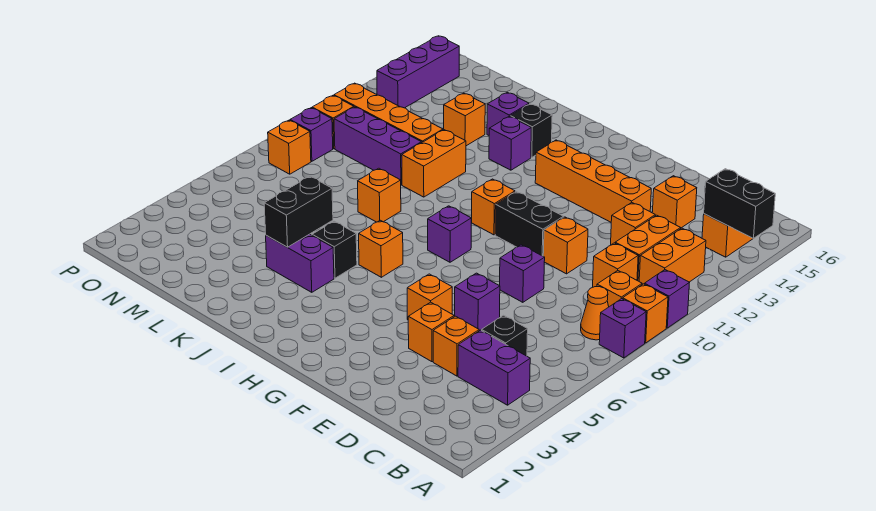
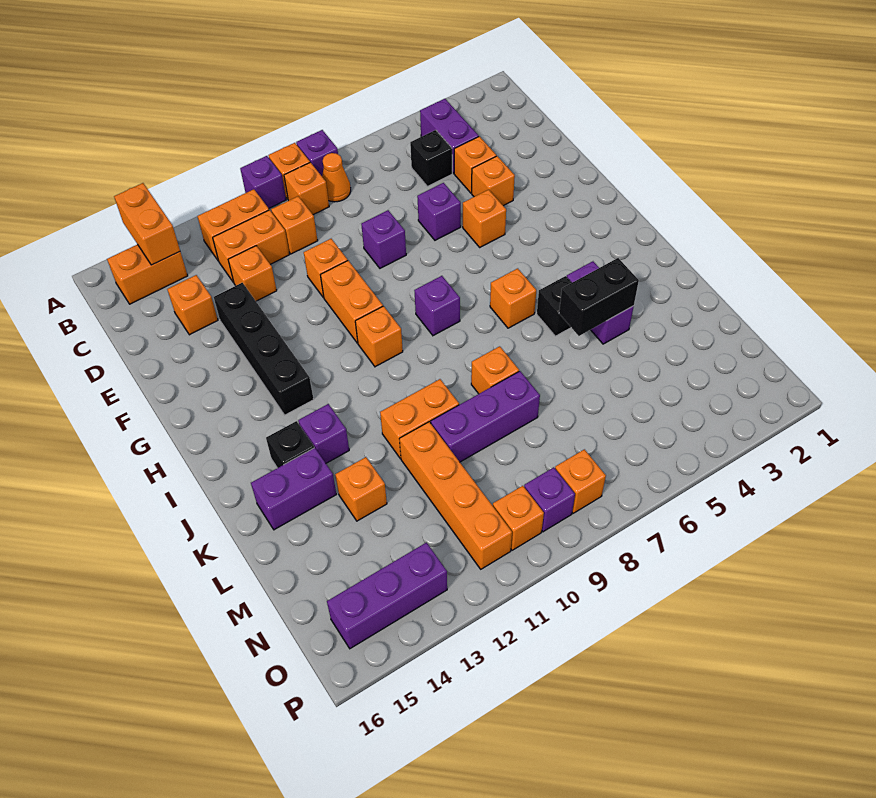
black 1x2 brick [704,169,775,238] -> orange 1x2 brick [114,183,180,265]
orange 1x4 brick [535,140,651,222] -> black 1x4 brick [214,283,314,415]
black 1x2 brick [495,192,563,256] -> orange 1x2 brick [321,261,383,343]
purple 1x1 brick [487,92,529,135] -> purple 1x2 brick [251,448,336,530]
purple 1x3 brick [334,107,421,185] -> purple 1x3 brick turned to [431,371,540,462]

